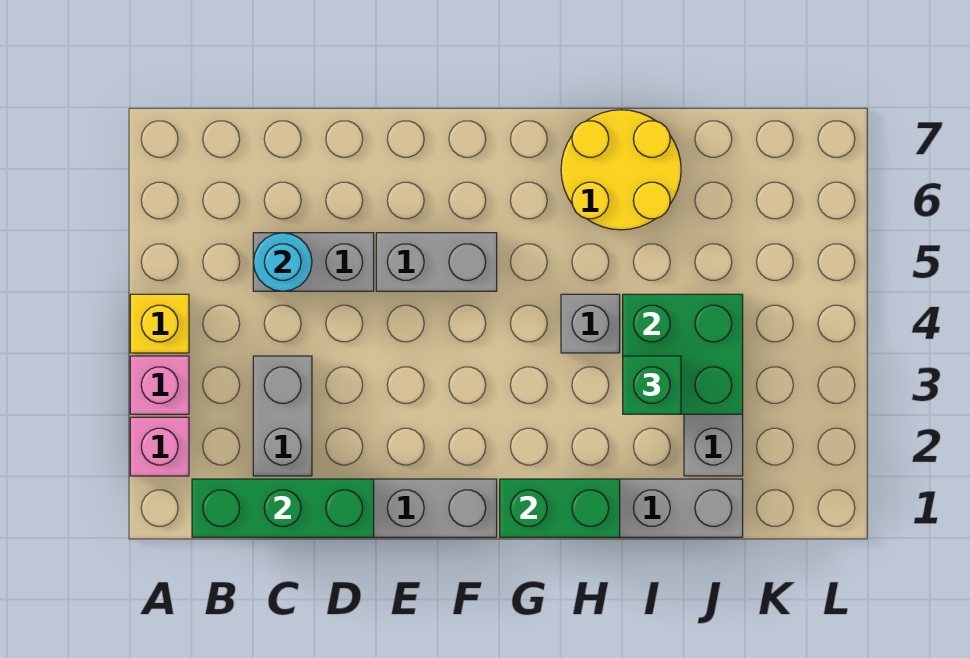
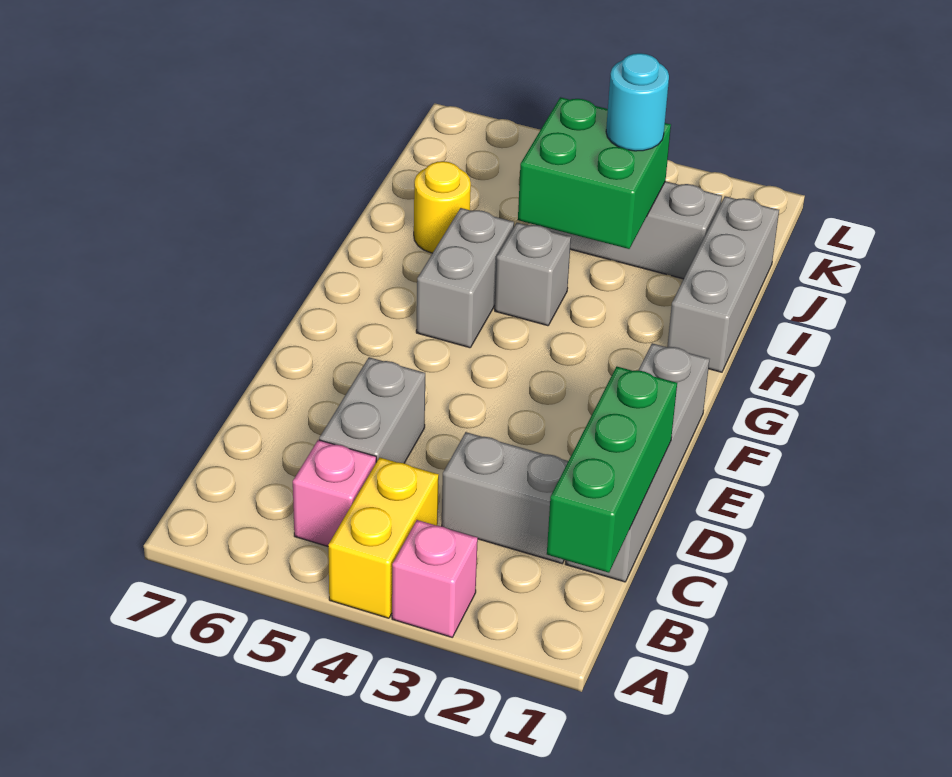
pink 1x1 brick [130,417,189,476] -> pink 1x1 brick moved to [293,440,376,546]
yellow 1x1 brick [130,294,189,353] -> yellow 1x2 brick [328,457,439,618]
cyan 1x1 round brick [253,233,312,291] -> cyan 1x1 round brick moved to [606,53,669,151]
grey 1x2 brick [376,233,497,291] -> grey 1x2 brick moved to [416,208,514,348]
green 1x2 brick [500,479,620,537] -> none
yellow 2x2 round brick [561,110,681,230] -> yellow 1x1 round brick [414,161,471,253]
green 1x1 brick [623,356,681,414] -> none

